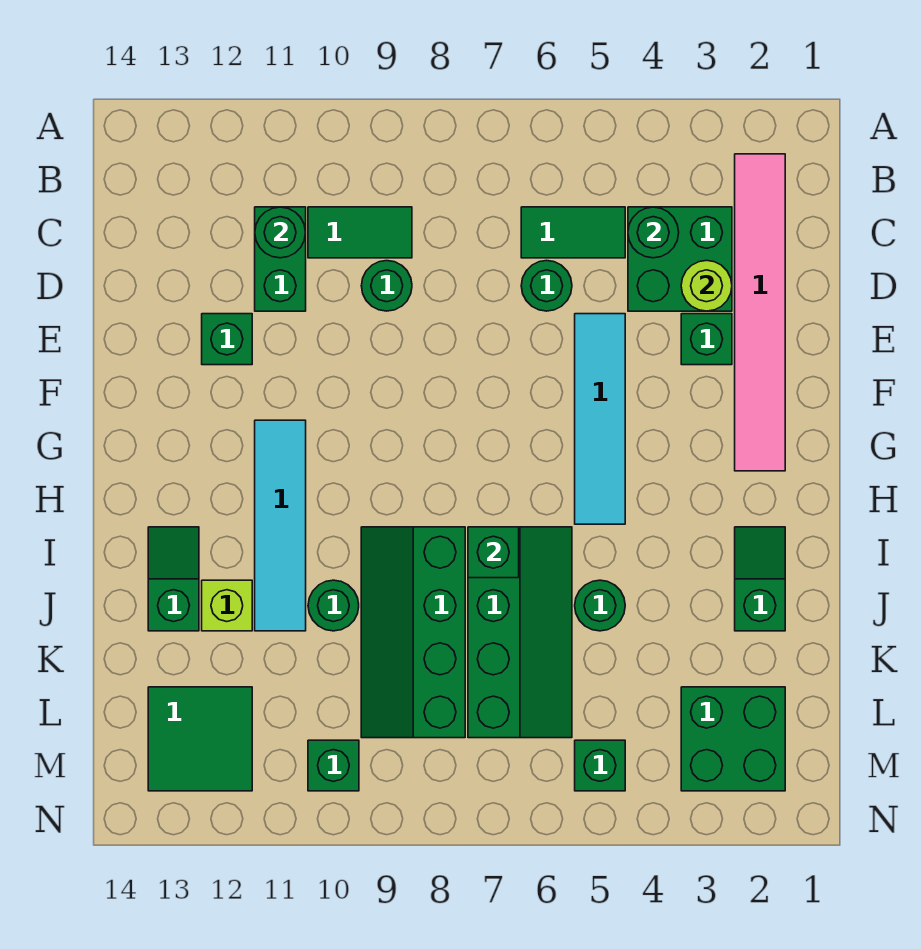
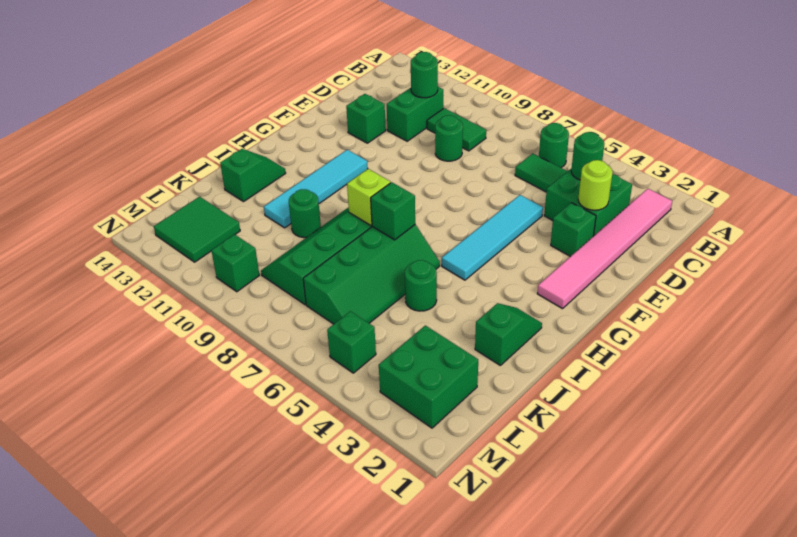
green 1x1 round brick [521,260,572,311] -> green 1x1 round brick moved to [539,123,569,168]
lime 1x1 brick [202,580,252,631] -> lime 1x1 brick moved to [347,169,391,225]

